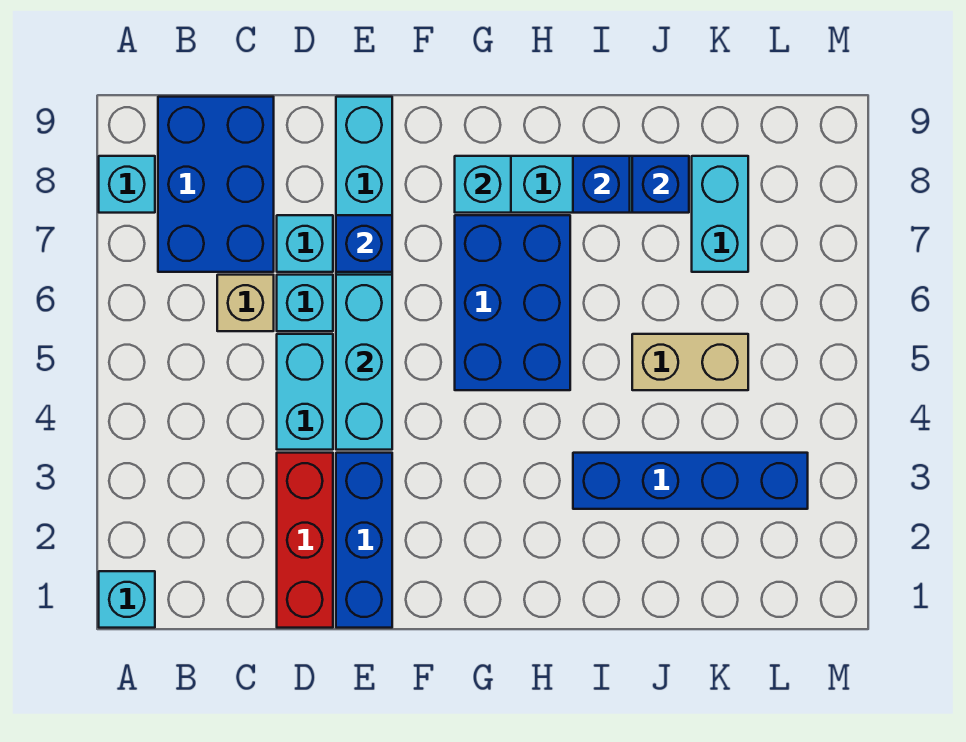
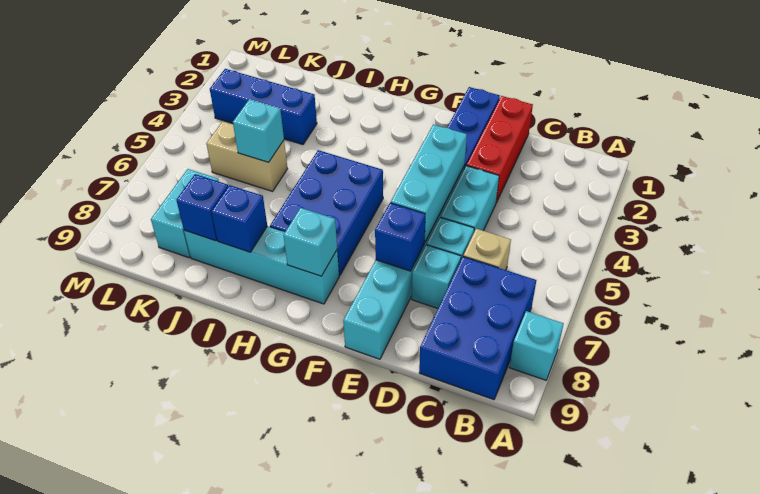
cyan 1x1 brick [99,571,155,628] -> cyan 1x1 brick moved to [233,99,284,162]
blue 1x4 brick [573,453,808,509] -> blue 1x3 brick [210,69,317,145]

